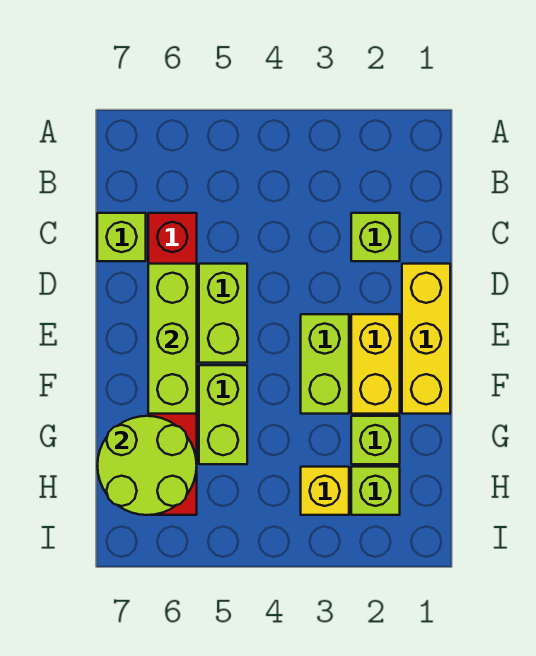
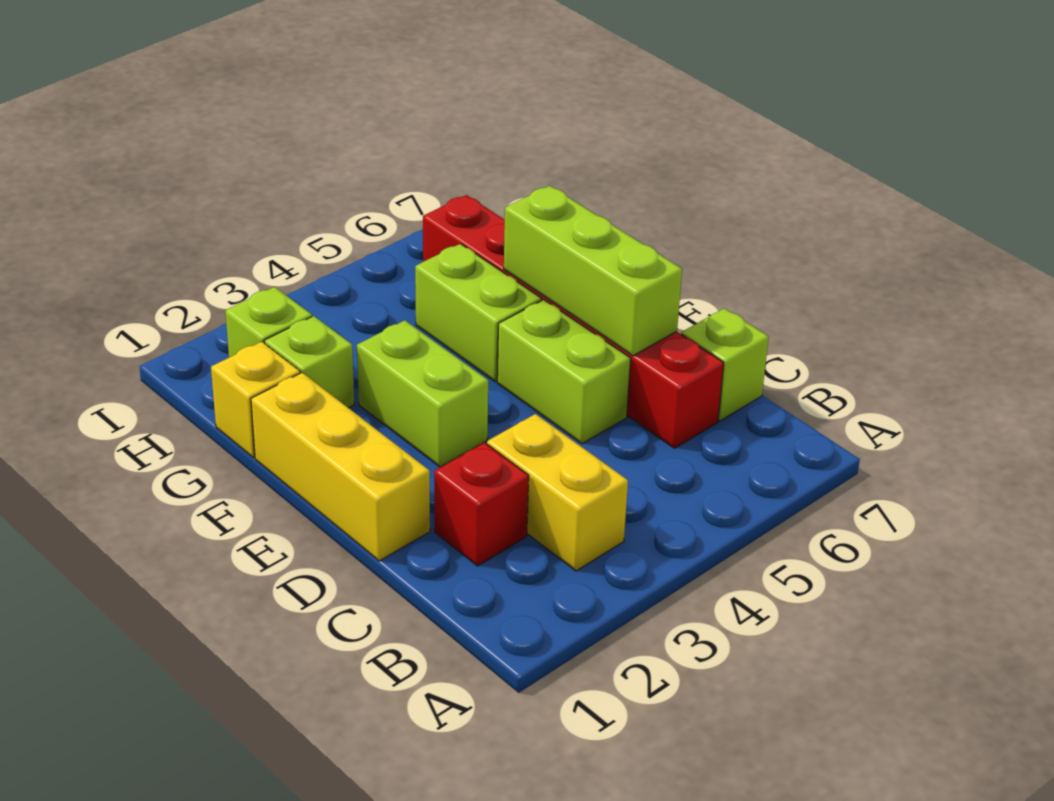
lime 1x1 brick [351,213,400,261] -> red 1x1 brick [434,442,529,566]
yellow 1x2 brick [351,314,400,414] -> yellow 1x2 brick moved to [487,414,628,571]
lime 2x2 round brick [97,416,197,515] -> none
yellow 1x1 brick [301,467,349,515] -> yellow 1x1 brick moved to [211,342,300,458]

